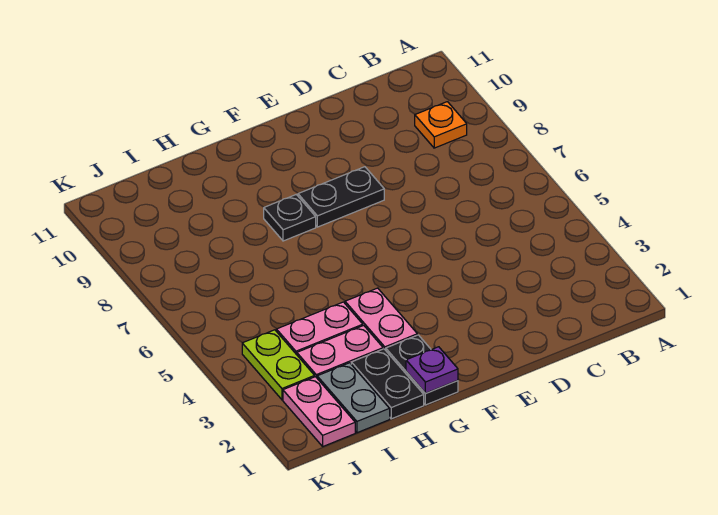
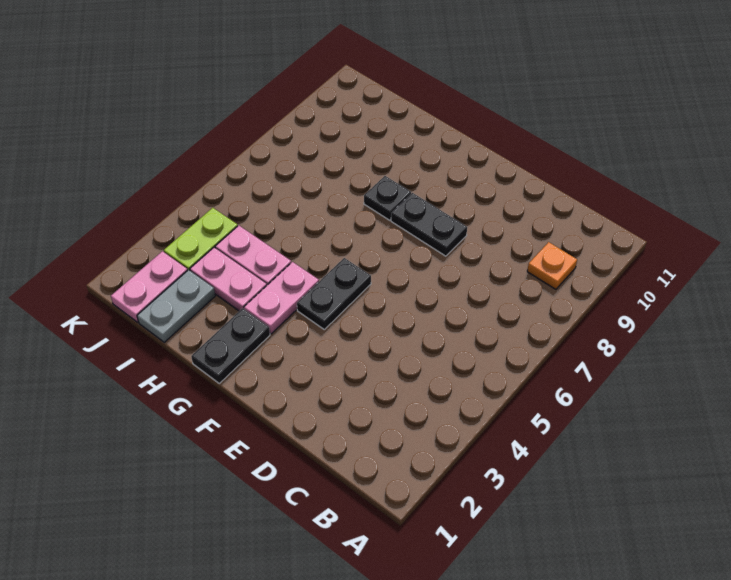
purple 1x1 plate [406,347,458,393] -> none
black 1x2 plate [351,349,424,419] -> black 1x2 plate moved to [297,258,371,329]

